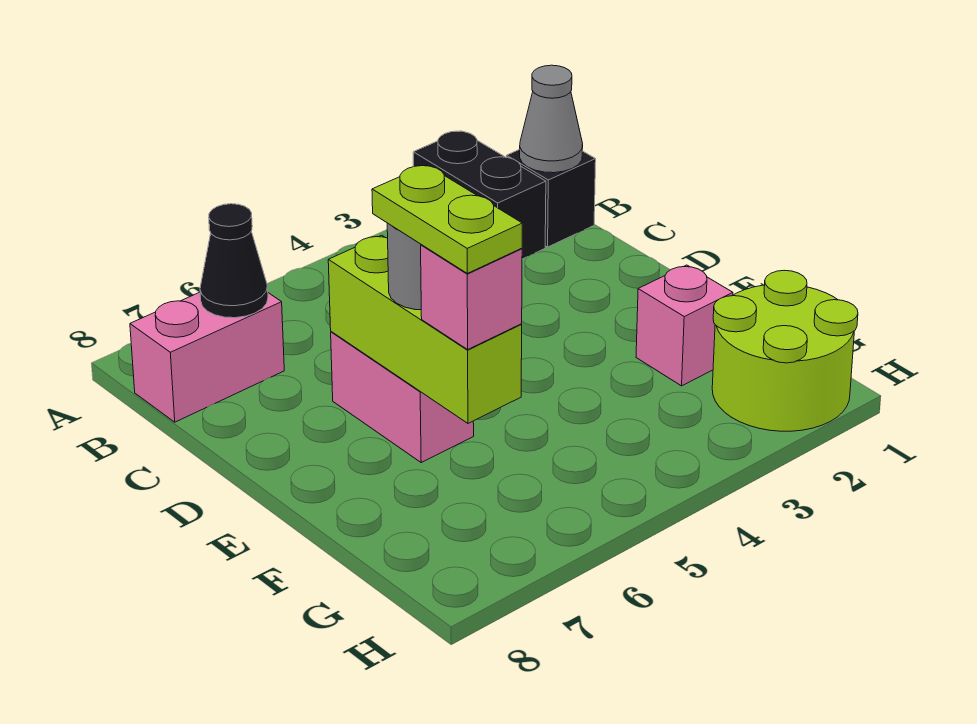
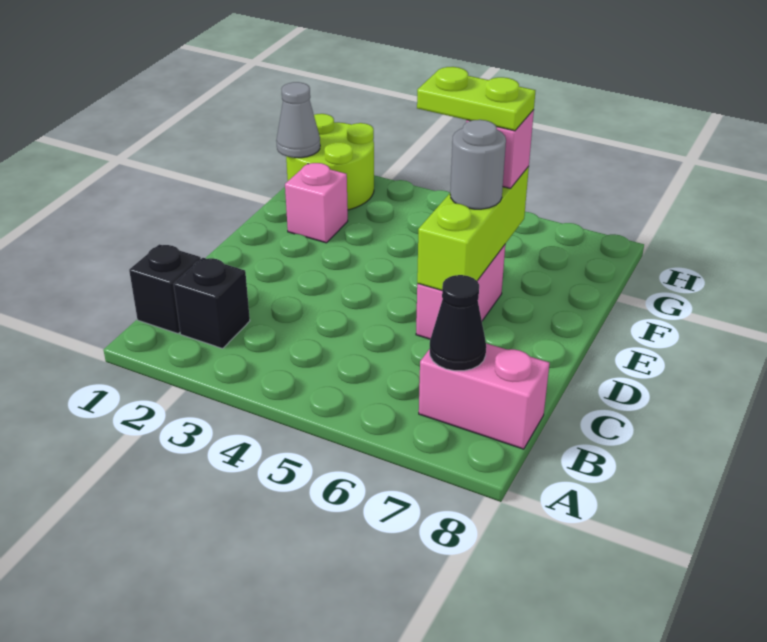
black 1x2 brick [413,131,546,259] -> black 1x1 brick [174,258,250,349]
grey 1x1 cone [520,65,583,173] -> grey 1x1 cone moved to [276,82,320,158]
lime 1x2 plate [372,165,522,273] -> lime 1x2 plate turned to [417,67,536,131]

